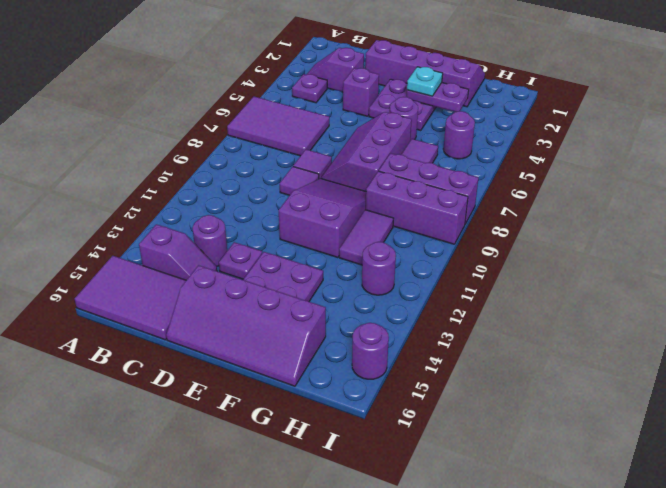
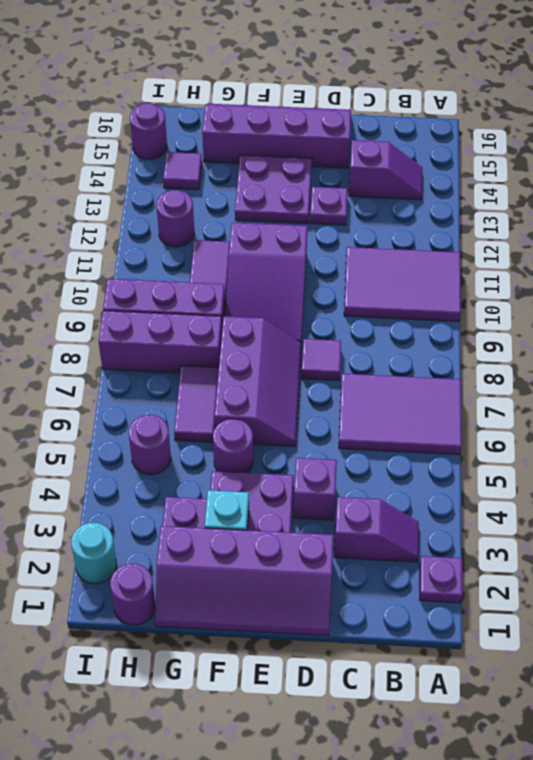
purple 2x3 tile [75,256,186,340] -> purple 2x3 tile moved to [344,247,461,322]
purple 1x1 plate [292,74,327,103] -> purple 1x1 plate moved to [420,556,463,603]
purple 1x2 slope [139,224,217,280] -> purple 1x2 slope turned to [349,140,422,200]
purple 1x1 round brick [193,215,227,267] -> purple 1x1 round brick moved to [110,564,155,625]
purple 1x1 tile [280,167,319,195] -> purple 1x1 tile moved to [163,152,202,190]
none -> cyan 1x1 round brick [71,523,117,584]

